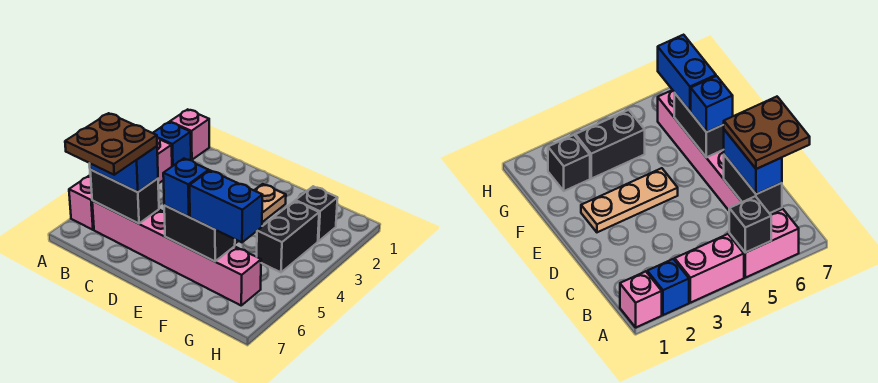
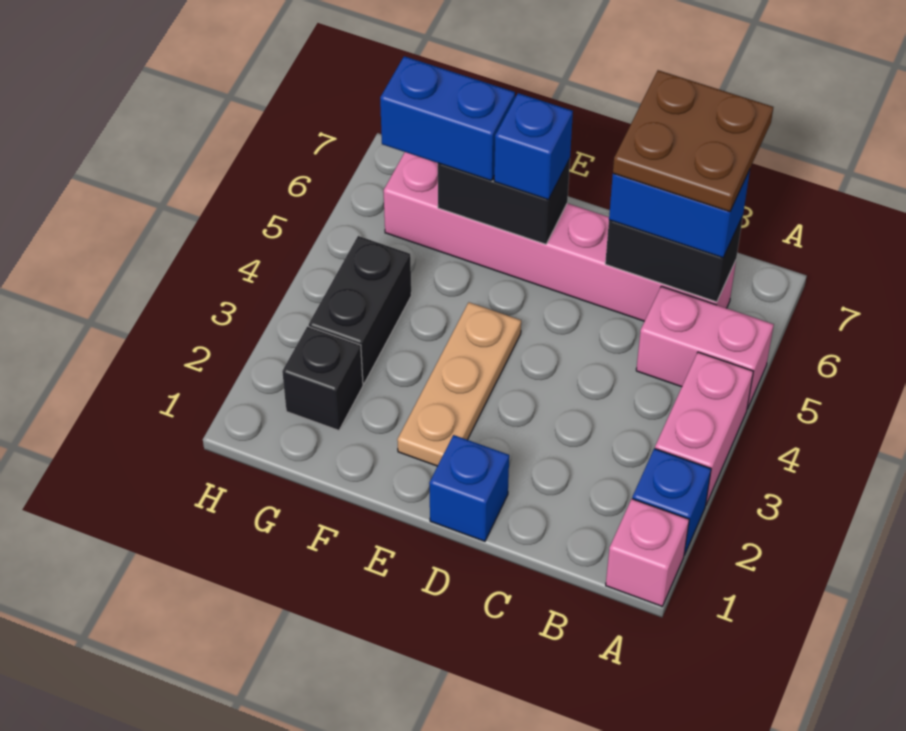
pink 1x2 brick [69,175,94,230] -> pink 1x2 brick turned to [636,286,774,409]
black 1x1 brick [729,196,771,253] -> none
none -> blue 1x1 brick [429,435,509,541]

